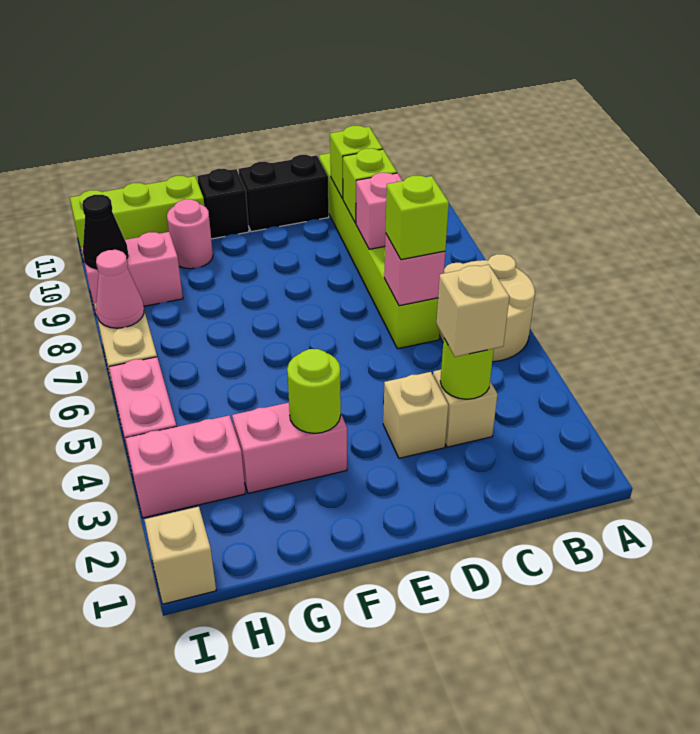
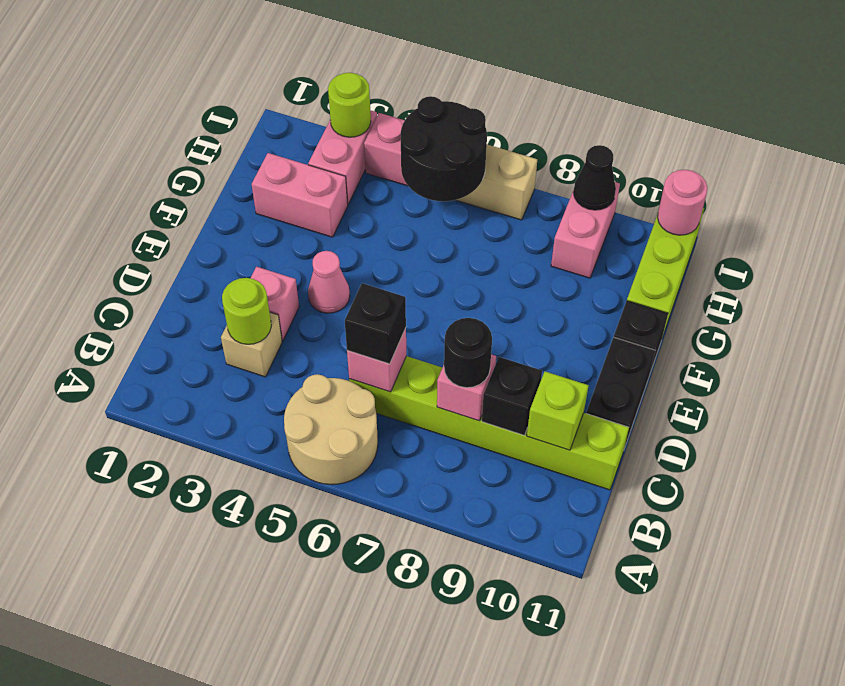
tan 1x1 brick [437,265,509,357] -> none
lime 1x1 brick [386,176,449,260] -> black 1x1 brick [345,283,406,364]
none -> black 1x1 round brick [444,318,492,388]
lime 1x1 brick [343,148,397,223] -> black 1x1 brick [482,357,542,435]
tan 1x1 brick [383,372,448,458] -> pink 1x1 brick [251,267,299,341]
pink 1x2 brick [232,403,347,493] -> pink 1x2 brick turned to [252,153,348,237]
lime 1x1 round brick [287,349,341,433] -> lime 1x1 round brick moved to [328,73,371,137]
pink 1x1 round brick [167,199,213,269] -> pink 1x1 round brick moved to [658,170,707,235]
none -> black 2x2 round brick [401,96,487,201]
tan 1x1 brick [144,507,216,604] -> none
pink 1x1 cone [96,250,144,328] -> pink 1x1 cone moved to [308,251,350,313]

